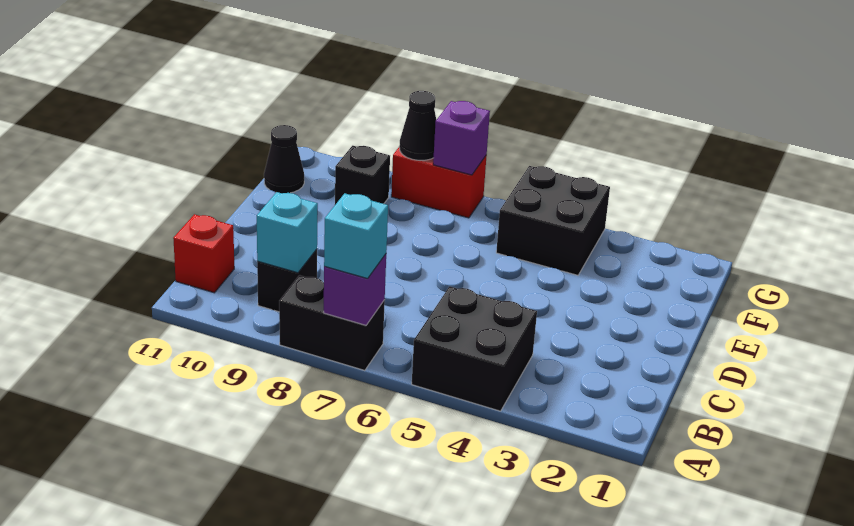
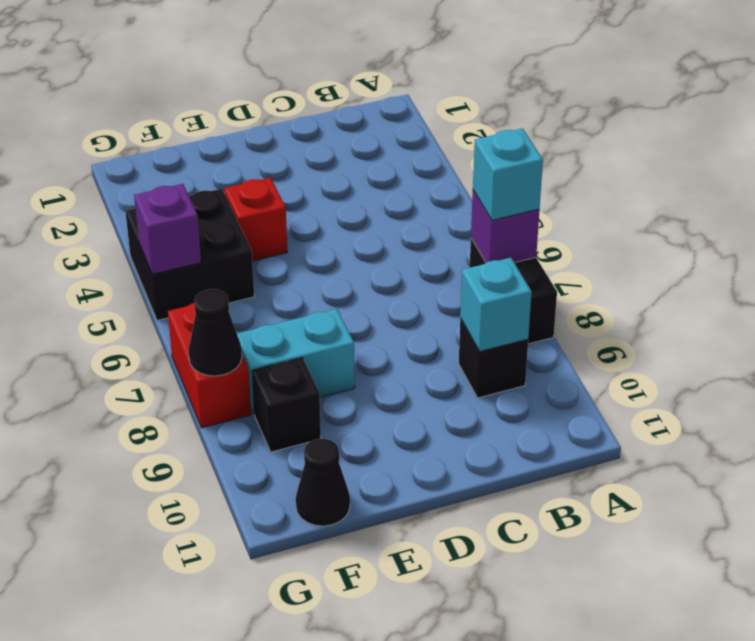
black 2x2 brick [412,286,537,411] -> none
red 1x1 brick [173,214,234,293] -> red 1x1 brick moved to [224,178,287,261]
none -> cyan 1x2 brick [237,309,355,414]
purple 1x1 brick [433,101,490,175] -> purple 1x1 brick moved to [134,184,201,274]

